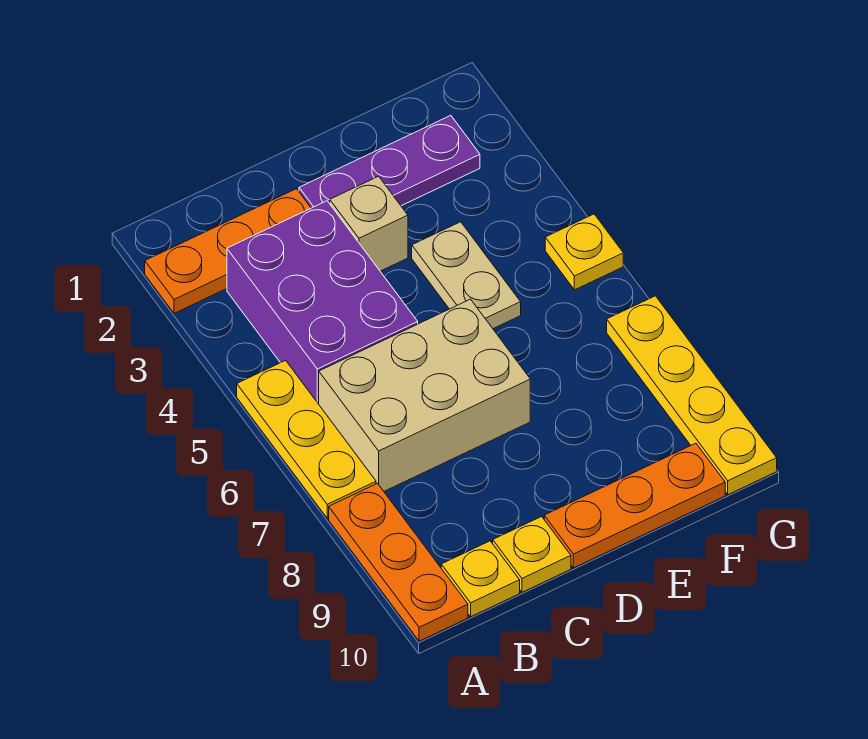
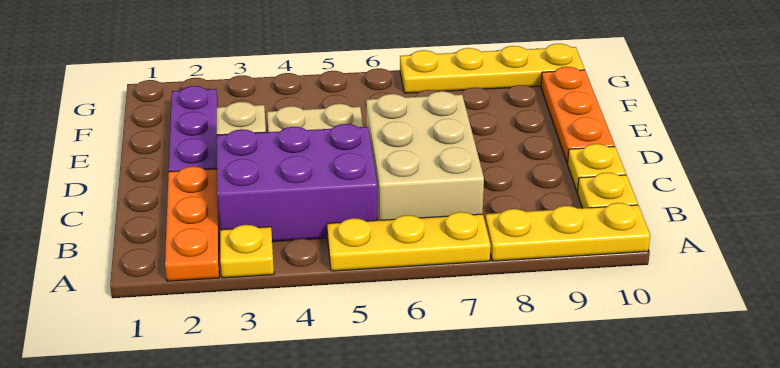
orange 1x3 plate [329,483,468,641] -> yellow 1x3 plate [485,203,650,261]
yellow 1x1 plate [545,214,623,290] -> yellow 1x1 plate moved to [220,225,274,278]

